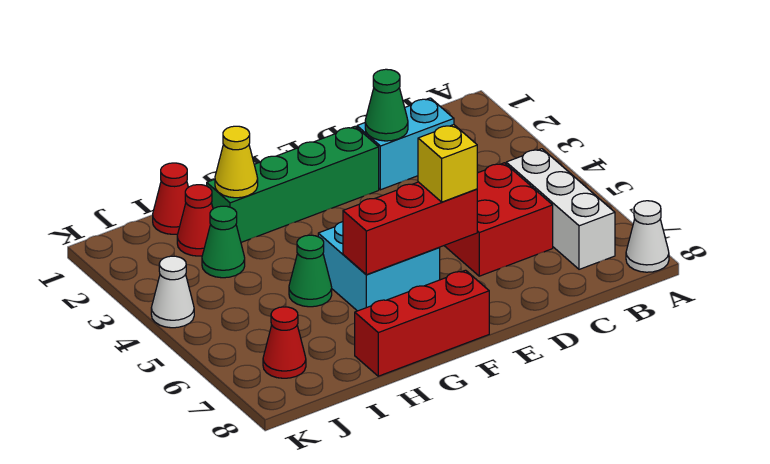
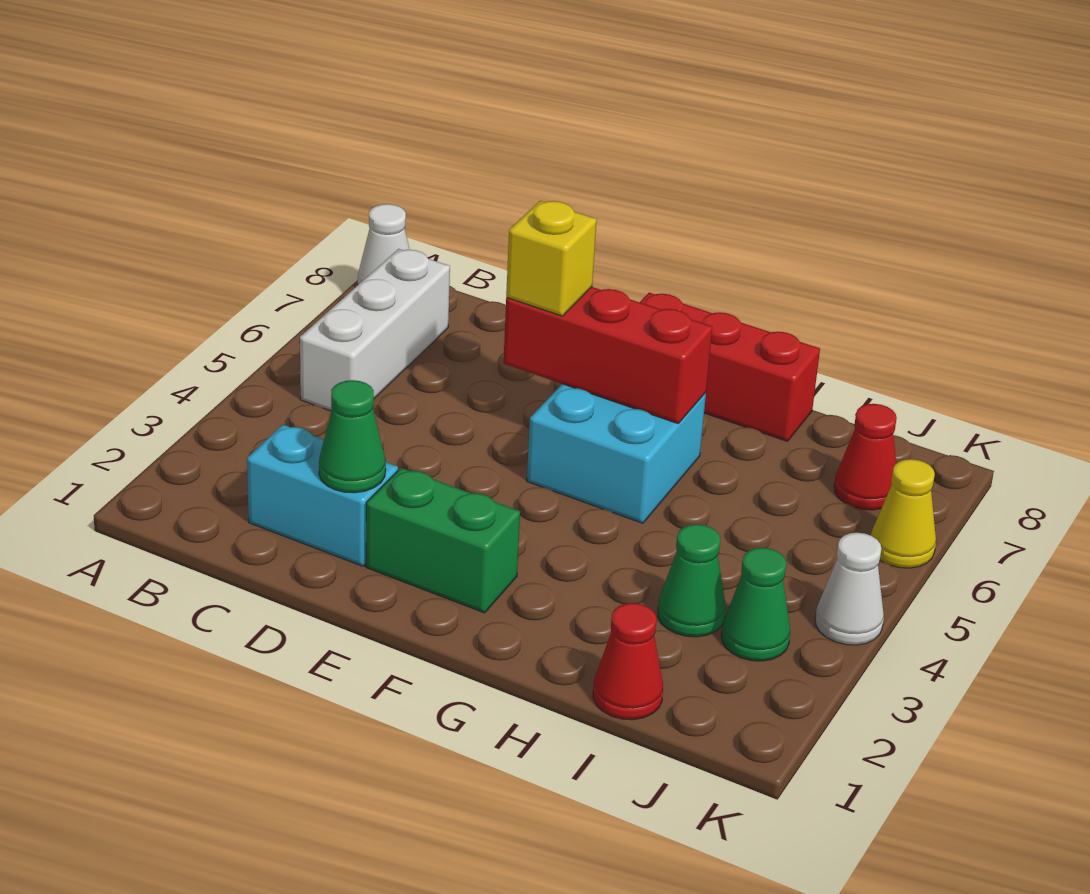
red 2x2 brick [444,163,553,276] -> none
green 1x4 brick [207,127,379,242] -> green 1x2 brick [366,468,520,613]
yellow 1x1 cone [215,126,258,198] -> yellow 1x1 cone moved to [871,459,936,568]
green 1x1 cone [289,235,332,307] -> green 1x1 cone moved to [722,548,790,661]
red 1x1 cone [177,185,213,256] -> none

